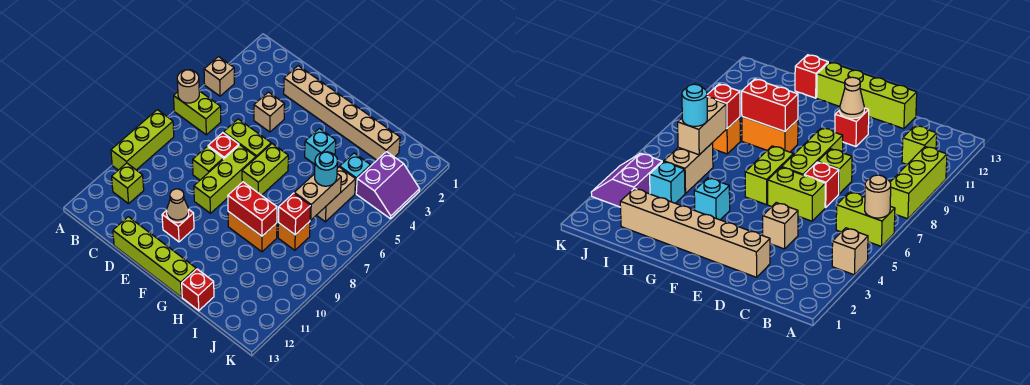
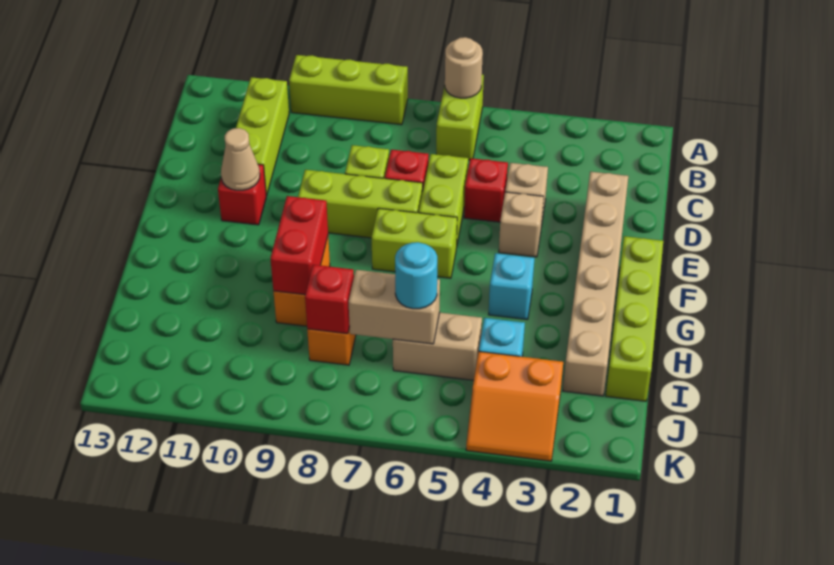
tan 1x1 brick [204,57,234,96] -> tan 1x1 brick moved to [499,192,544,257]
lime 1x1 brick [112,163,144,204] -> lime 1x3 brick [236,77,289,195]
lime 1x4 brick [113,217,196,297] -> lime 1x4 brick moved to [606,236,663,401]
red 1x1 brick [182,269,214,311] -> red 1x1 brick moved to [464,158,508,222]
purple 2x2 slope [356,152,420,219] -> orange 2x2 slope [466,352,563,461]

